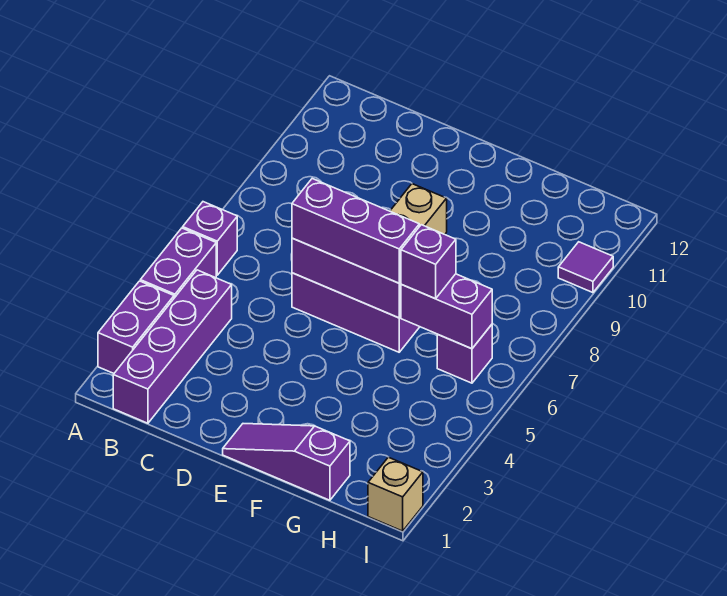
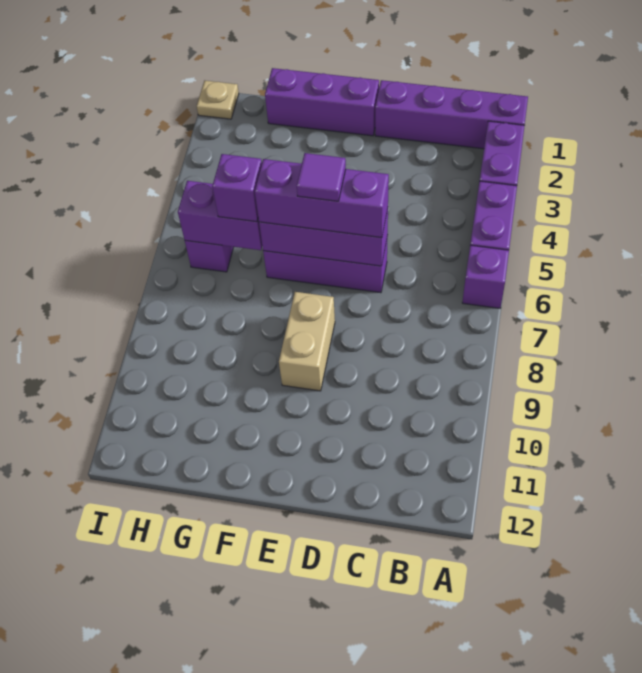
purple 1x4 brick [113,270,232,423] -> purple 1x4 brick turned to [375,80,528,149]
purple 1x3 slope [223,424,350,500] -> purple 1x3 brick [265,68,379,136]
tan 1x1 brick [368,457,423,531] -> tan 1x1 plate [197,81,239,119]
purple 1x1 tile [558,242,613,293] -> purple 1x1 tile moved to [297,153,346,201]

